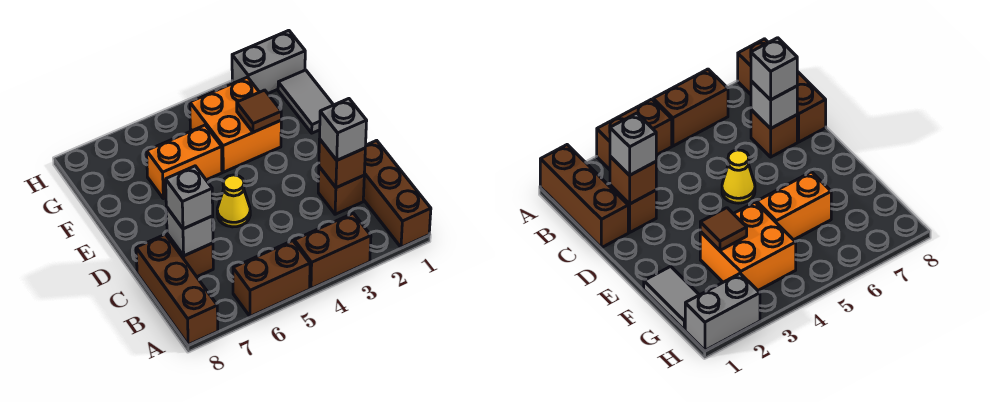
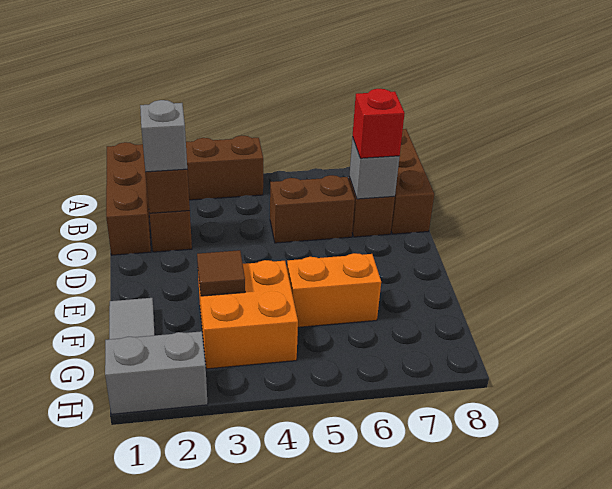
brown 1x2 brick [233,241,310,316] -> brown 1x2 brick moved to [270,175,355,243]
grey 1x1 brick [166,166,213,229] -> red 1x1 brick [353,89,405,158]
yellow 1x1 cone [217,175,250,227] -> none

